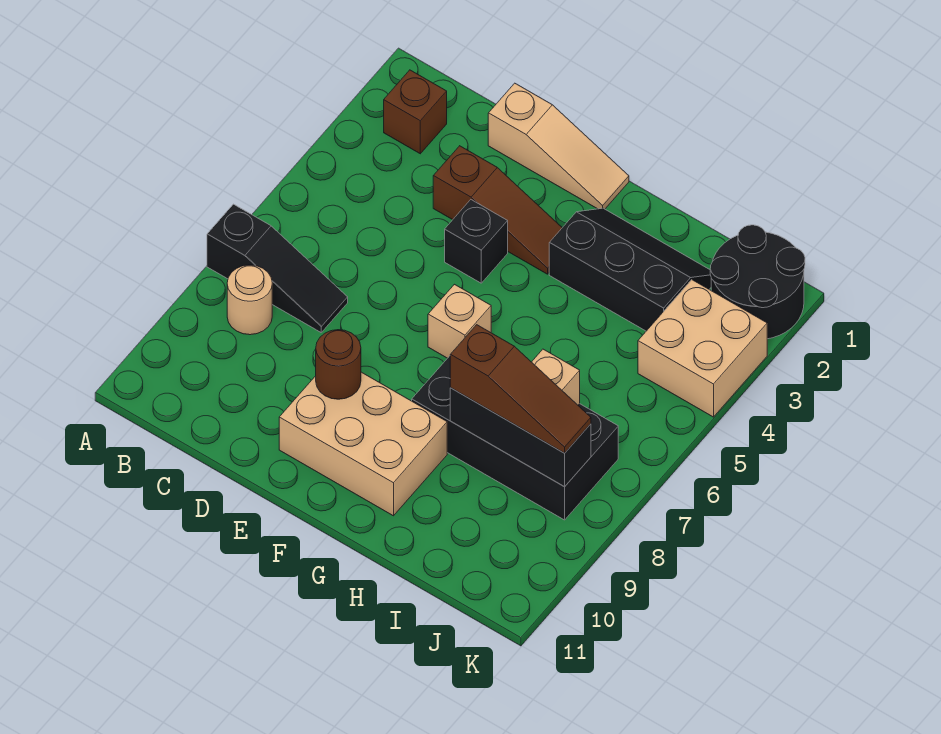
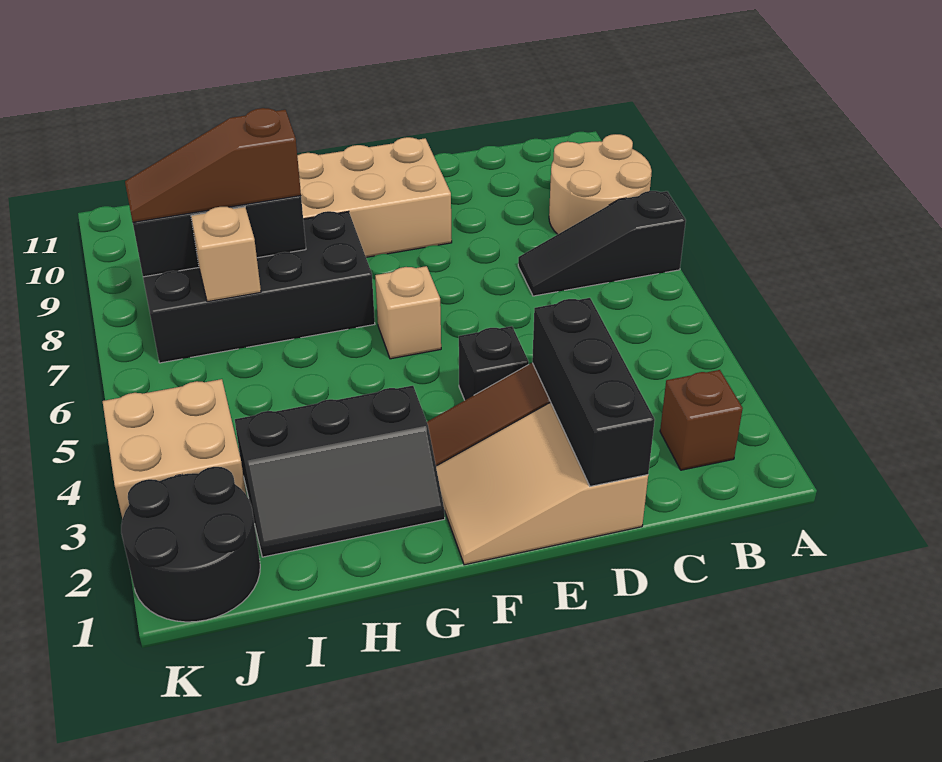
tan 1x1 round brick [227,265,272,335] -> tan 2x2 round brick [549,134,652,234]
tan 1x3 slope [488,83,629,209] -> tan 2x3 slope [436,403,648,565]
none -> black 1x3 brick [532,298,655,486]
brown 1x1 round brick [316,330,361,399] -> none

